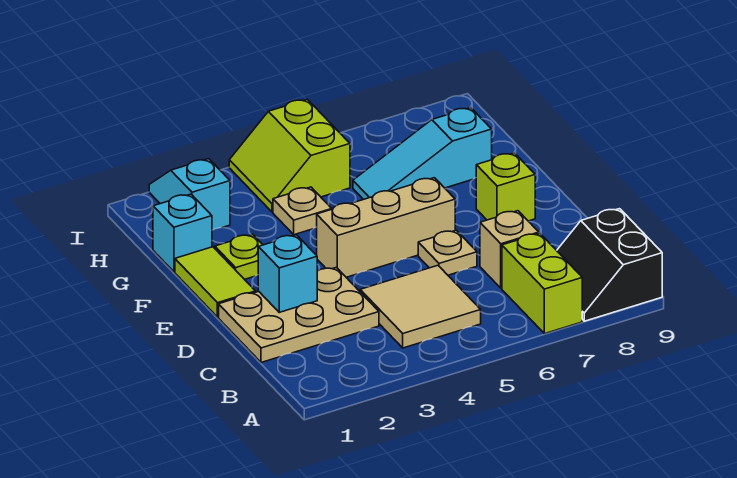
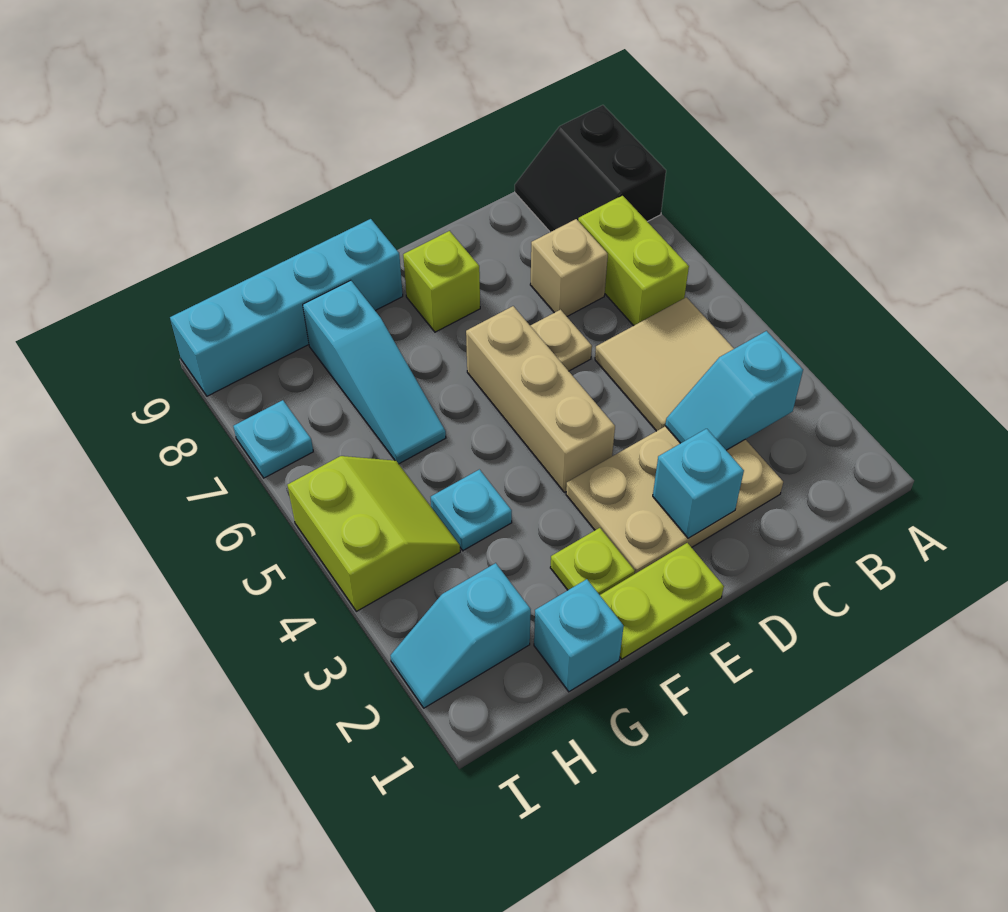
lime 1x2 brick [502,233,582,334] -> lime 1x2 brick turned to [578,195,689,326]
black 2x2 slope [557,209,662,321] -> black 2x2 slope turned to [515,105,666,232]
none -> cyan 1x2 slope [665,331,803,450]
tan 2x3 plate [219,267,379,362] -> tan 2x3 plate turned to [566,426,783,574]
lime 1x2 tile [175,247,256,317] -> lime 1x2 plate [600,543,724,659]
none -> cyan 1x4 brick [170,219,403,396]
tan 1x1 plate [273,187,331,235] -> cyan 1x1 plate [431,469,512,550]
lime 2x2 slope [229,99,350,212] -> lime 2x2 slope turned to [287,456,460,611]
none -> cyan 1x1 plate [233,400,313,478]

